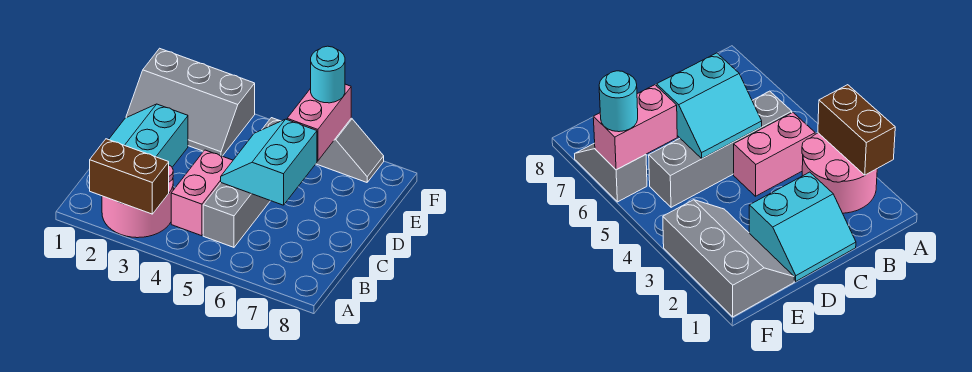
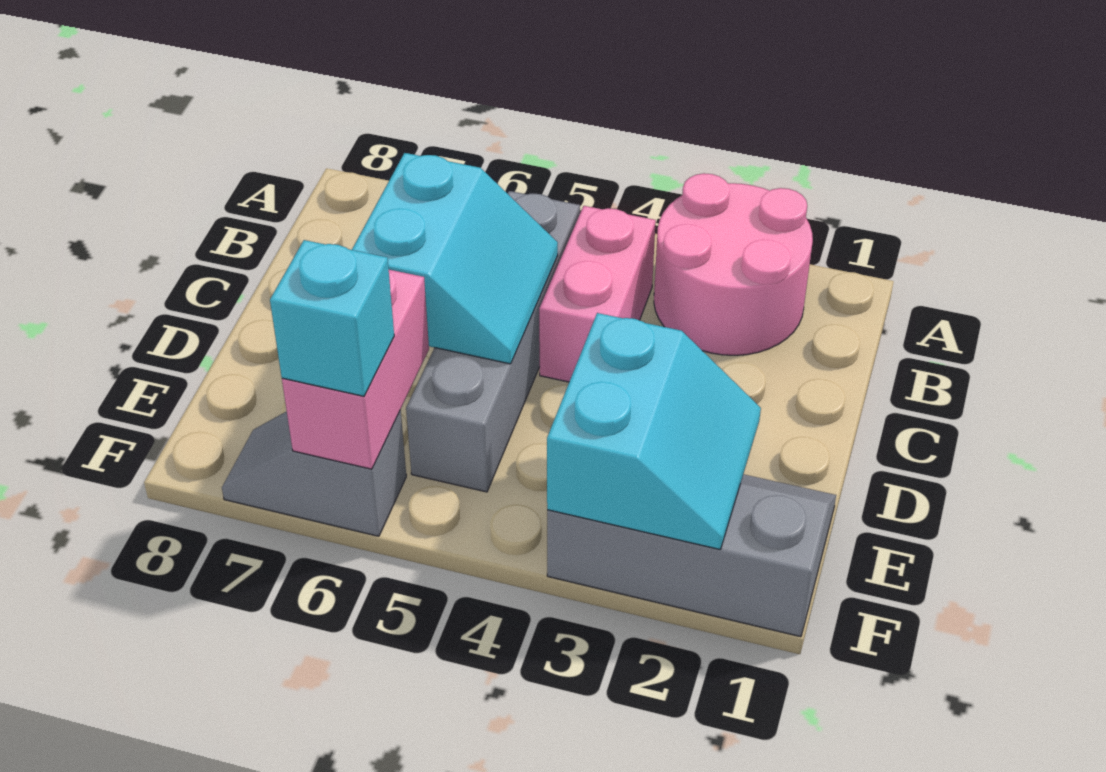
brown 1x2 brick [90,139,169,214] -> none
cyan 2x2 slope [109,104,188,167] -> cyan 2x2 slope moved to [547,313,761,549]
cyan 1x1 round brick [311,46,345,103] -> cyan 1x1 brick [270,240,394,396]

